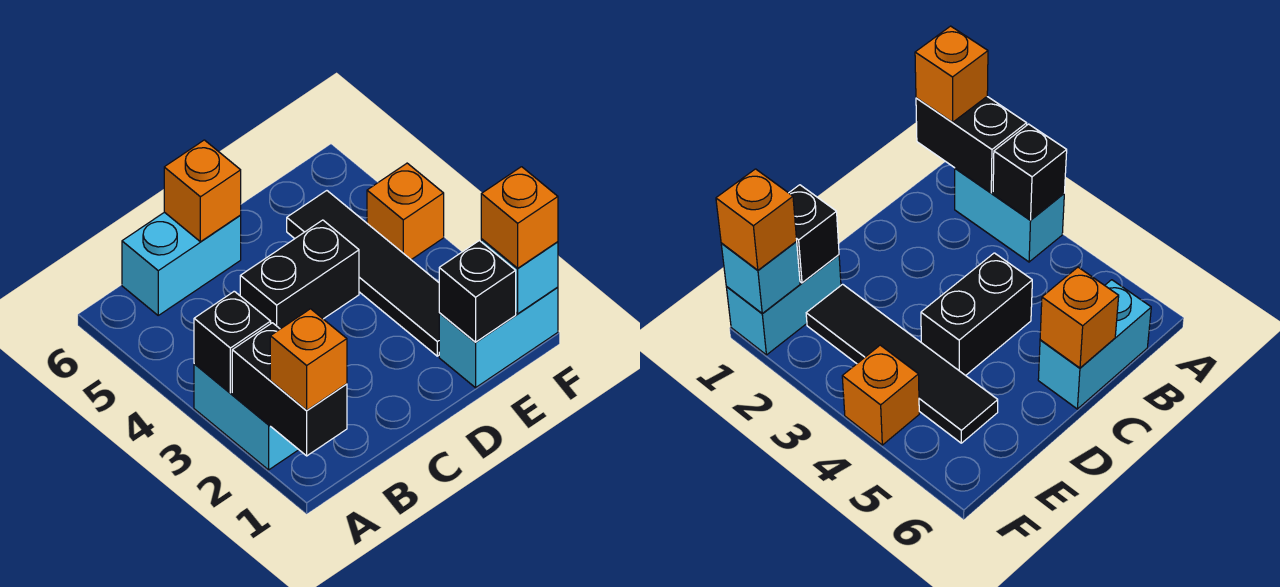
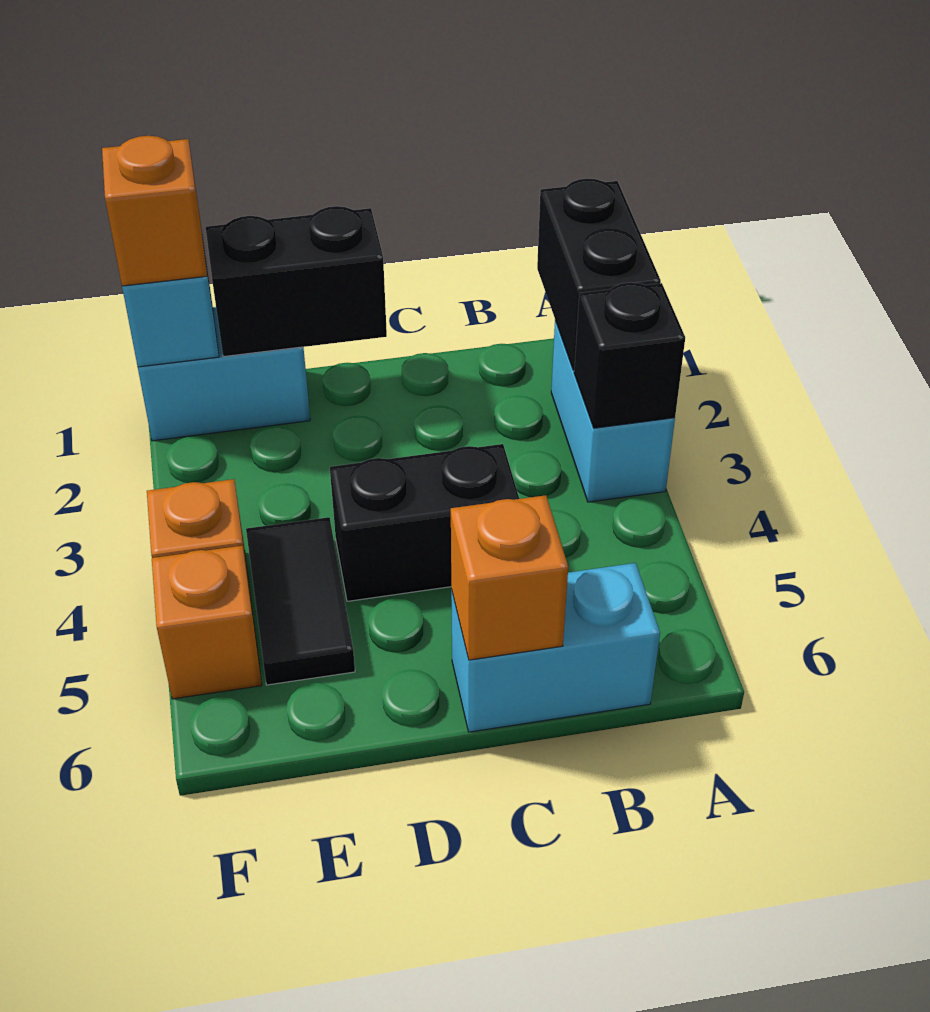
orange 1x1 brick [270,309,347,411] -> orange 1x1 brick moved to [152,546,262,699]
black 1x1 brick [439,241,516,342] -> black 1x2 brick [205,206,387,357]
black 1x4 tile [287,191,439,356] -> black 1x2 tile [246,517,355,685]

